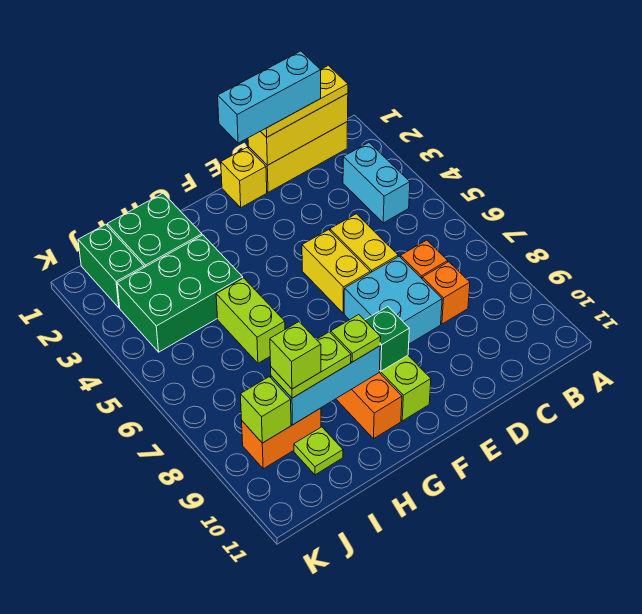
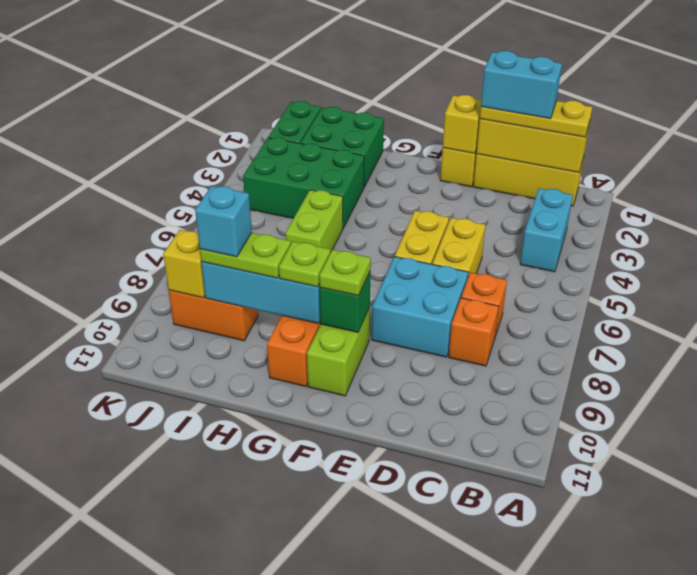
cyan 1x3 brick [218,51,321,143] -> cyan 1x2 brick [481,51,562,119]
none -> yellow 1x1 brick [443,95,481,153]
lime 1x1 brick [270,322,321,389] -> cyan 1x1 brick [195,186,252,257]
lime 1x1 plate [294,427,343,475] -> lime 1x1 plate moved to [319,250,371,296]
lime 1x1 brick [240,377,291,443] -> yellow 1x1 brick [163,230,205,298]

